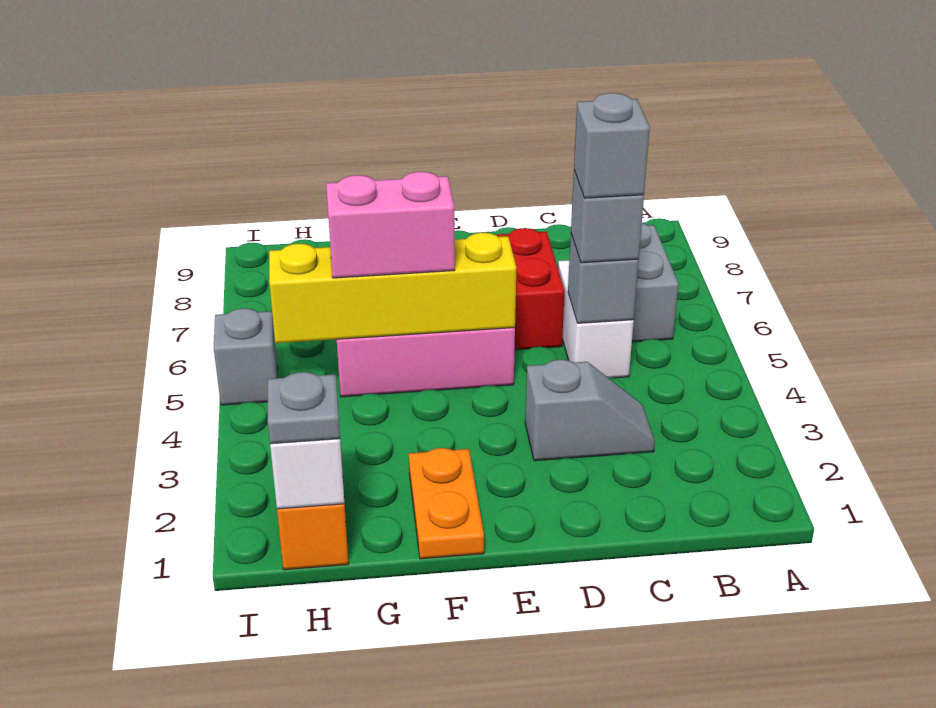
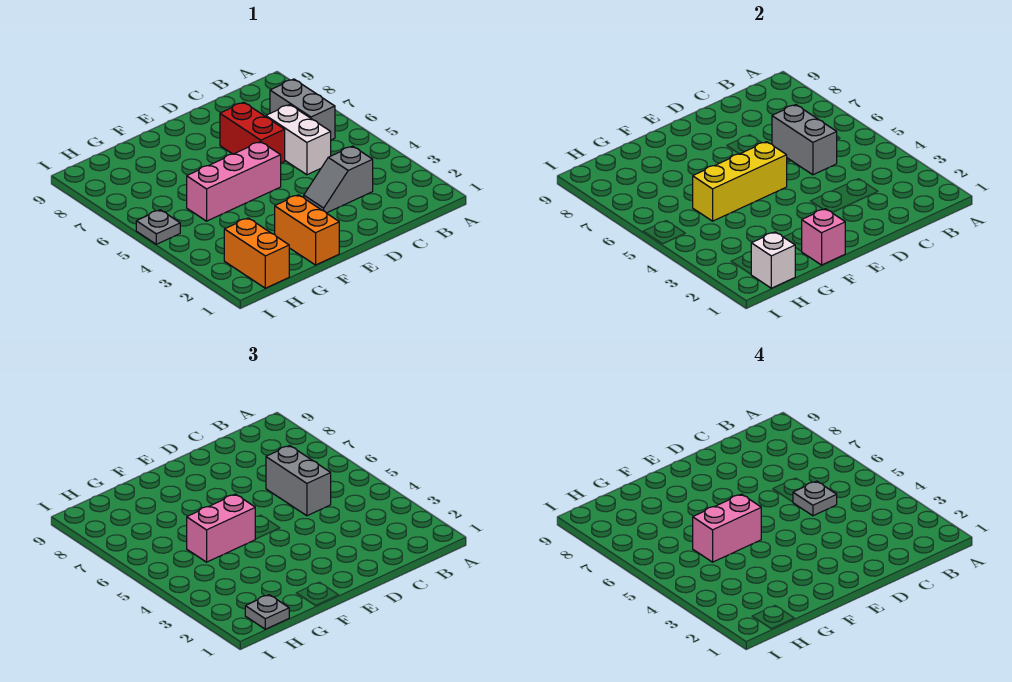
grey 1x2 slope [525,360,655,461] -> grey 1x2 slope turned to [304,146,373,213]
grey 1x1 brick [568,234,639,323] -> grey 1x2 brick [772,105,837,175]
grey 1x1 brick [571,170,644,263] -> grey 1x2 brick [266,446,331,516]
grey 1x1 brick [574,93,650,198] -> grey 1x1 plate [793,481,837,516]
yellow 1x4 brick [269,233,516,343] -> yellow 1x3 brick [693,142,787,221]
orange 1x2 plate [409,448,484,559] -> orange 1x2 brick [275,195,339,265]
none -> pink 1x1 brick [801,209,845,265]
none -> pink 1x2 brick [693,494,761,562]
grey 1x1 brick [214,308,278,405] -> grey 1x1 plate [136,210,180,244]

